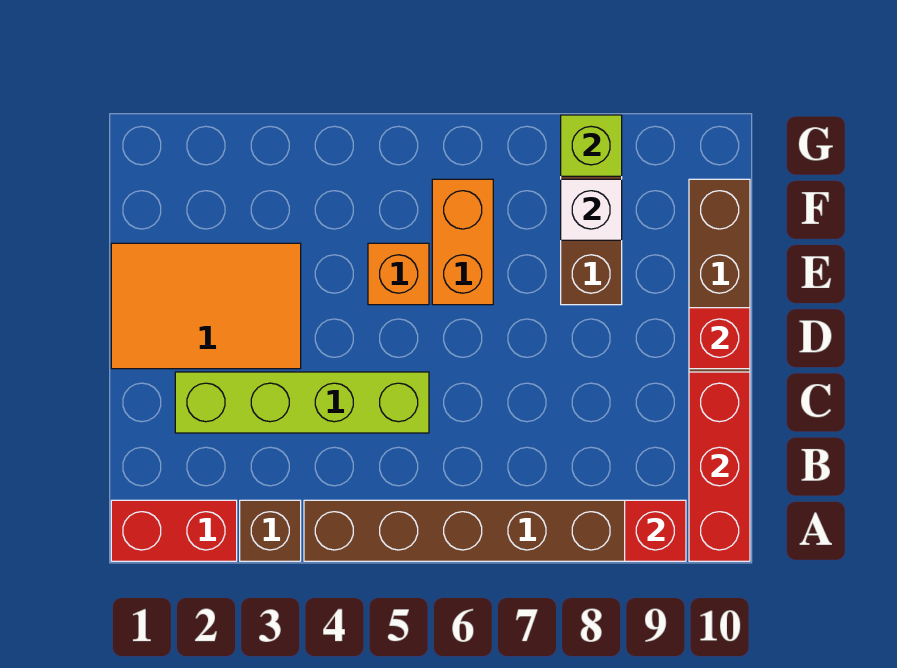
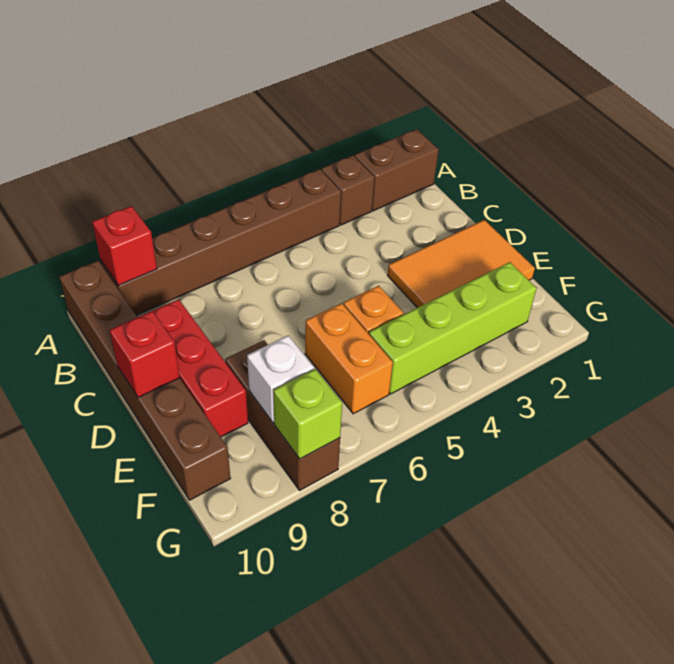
red 1x2 brick [111,500,237,561] -> brown 1x2 brick [355,129,439,211]
red 1x3 brick [689,372,750,561] -> red 1x3 brick moved to [153,299,248,437]
lime 1x4 brick [175,372,429,433] -> lime 1x4 brick moved to [369,262,536,394]

